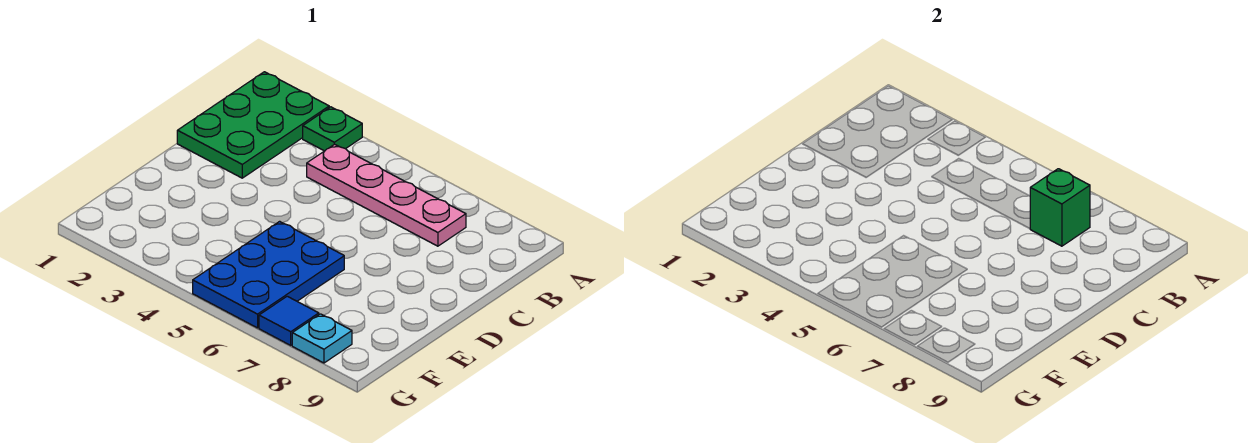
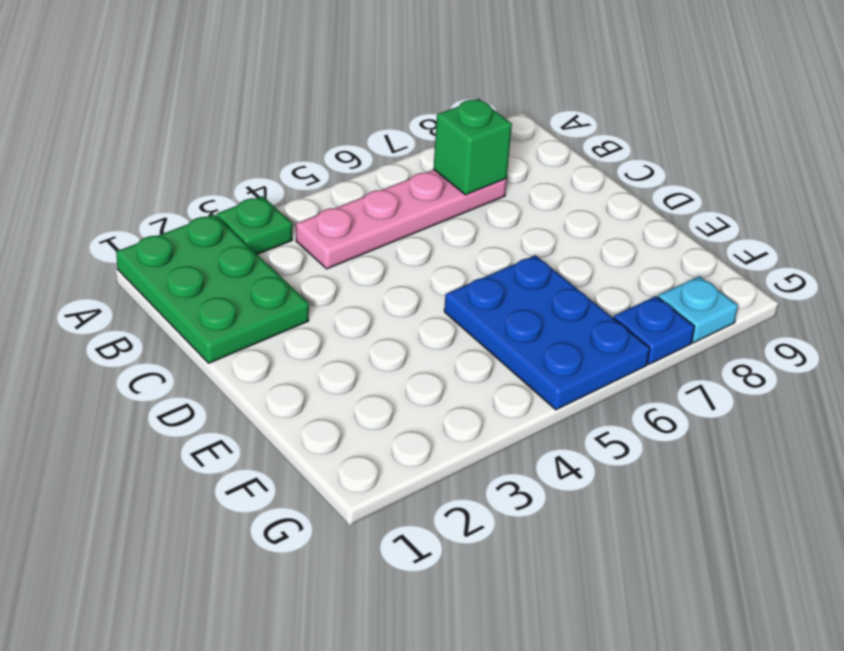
blue 1x1 tile [259,296,319,345] -> blue 1x1 plate [613,296,695,364]

